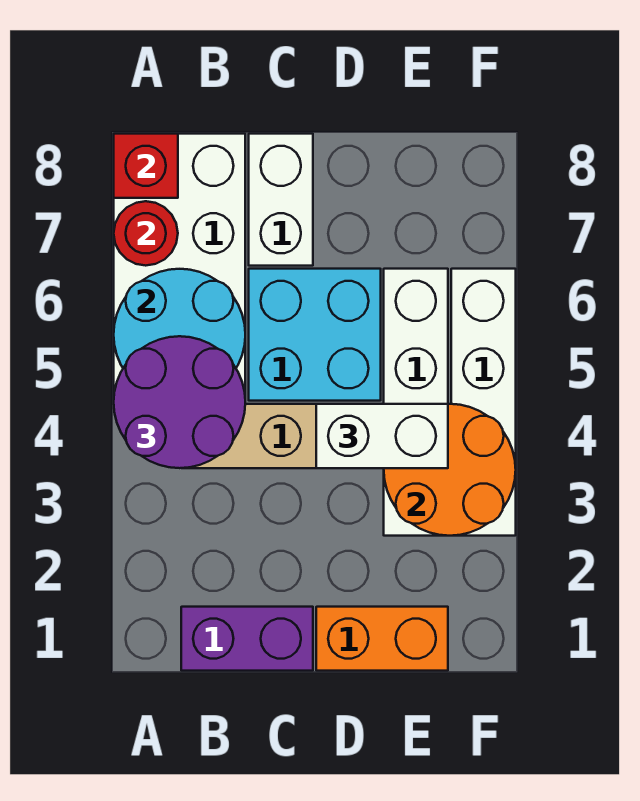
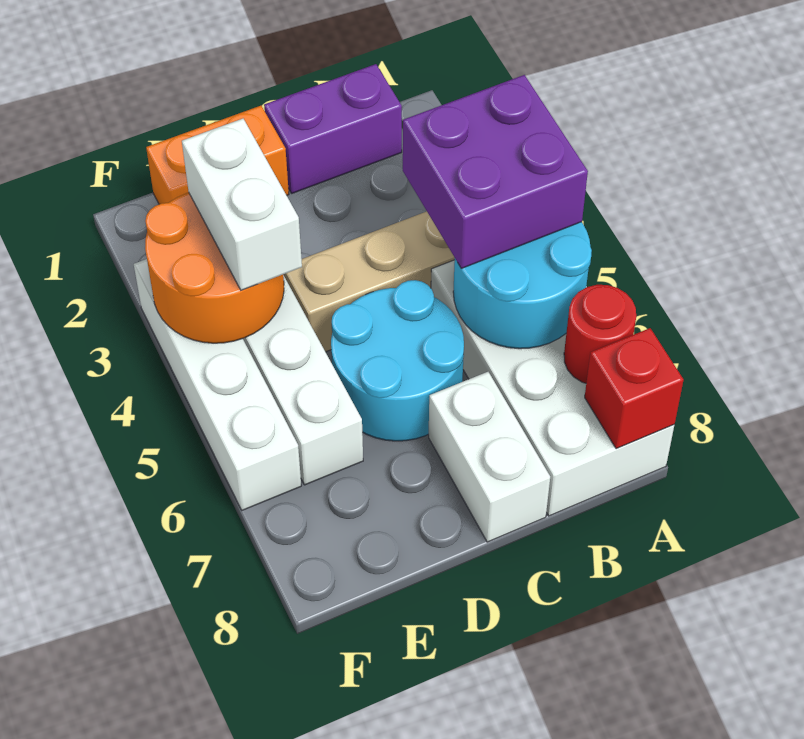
purple 2x2 round brick [114,336,245,468] -> purple 2x2 brick [403,75,588,269]
cyan 2x2 brick [249,269,381,401] -> cyan 2x2 round brick [331,280,464,441]
white 1x2 brick [316,404,448,468] -> white 1x2 brick turned to [182,119,302,290]

